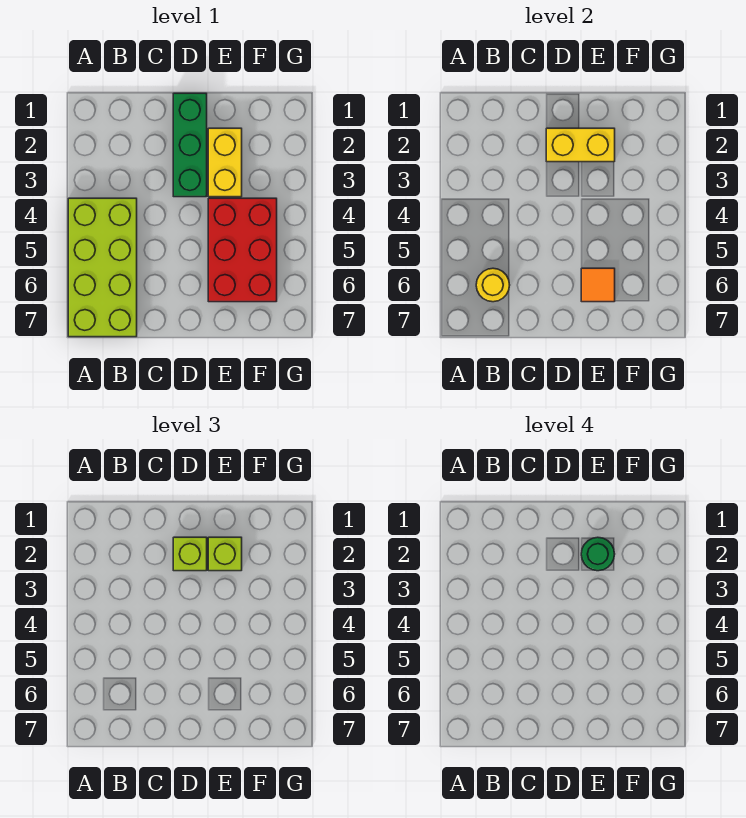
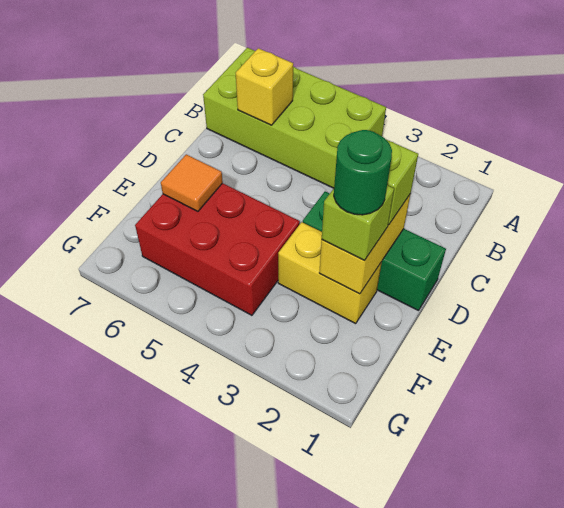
yellow 1x1 round brick [476,268,510,302] -> yellow 1x1 brick [236,48,293,125]

